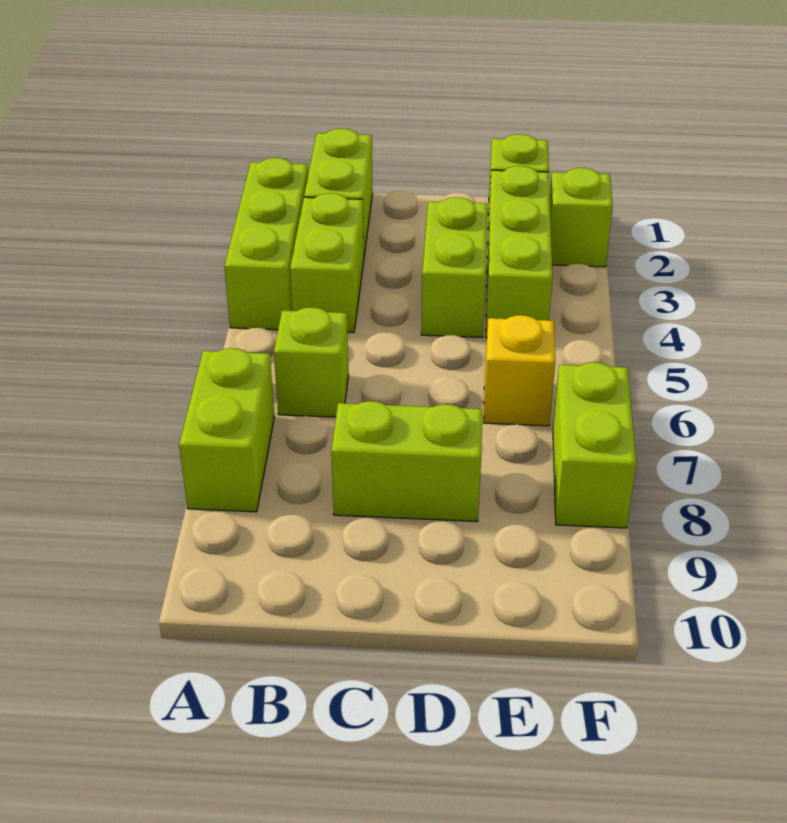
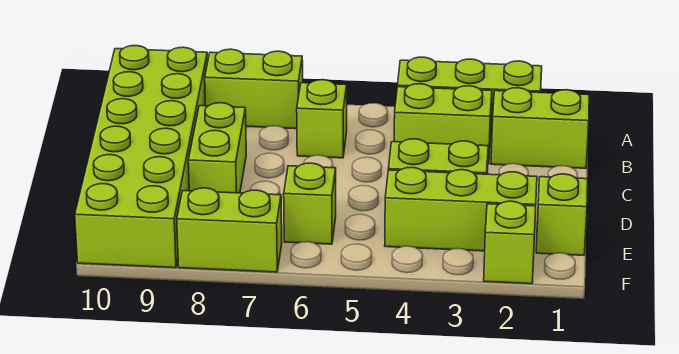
none -> lime 2x6 brick [75,46,208,268]
yellow 1x1 brick [484,315,555,426] -> lime 1x1 brick [284,163,336,244]

